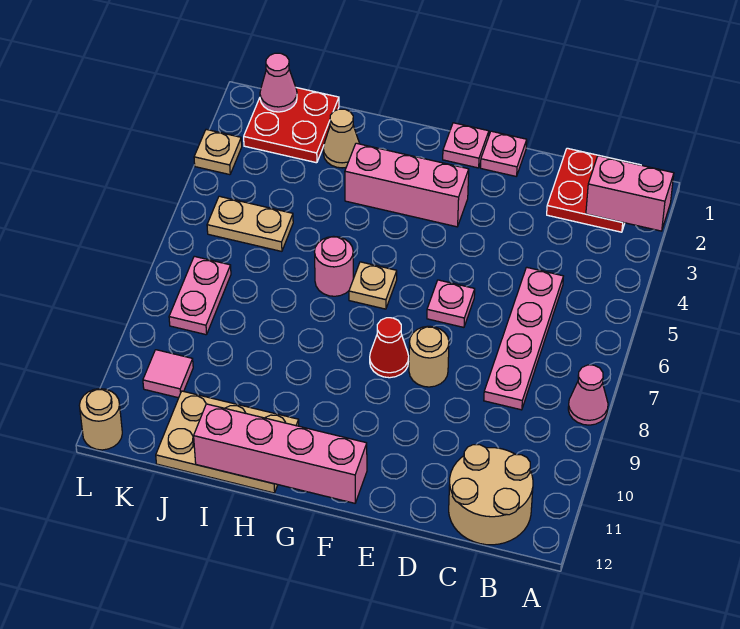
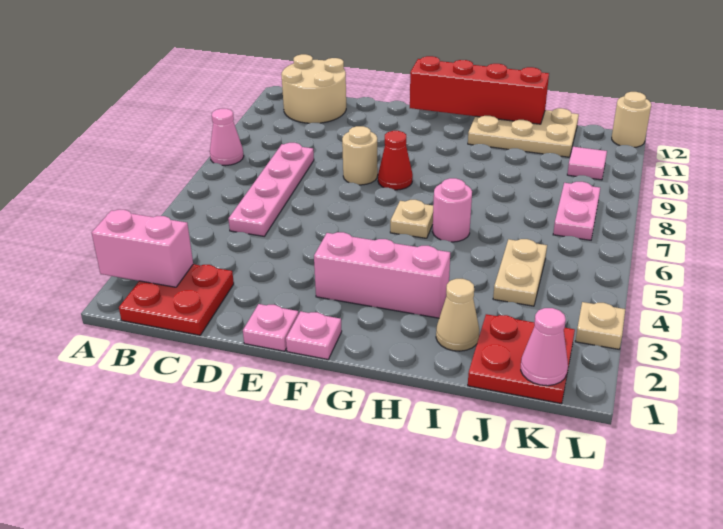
pink 1x1 plate [427,280,475,327] -> none
pink 1x4 brick [194,404,367,503] -> red 1x4 brick [410,56,549,124]
tan 1x2 plate [207,196,293,251] -> tan 1x2 plate turned to [493,239,547,306]

